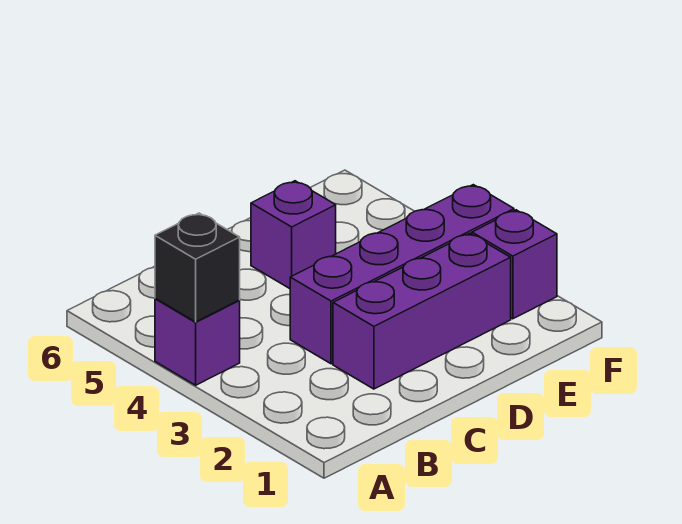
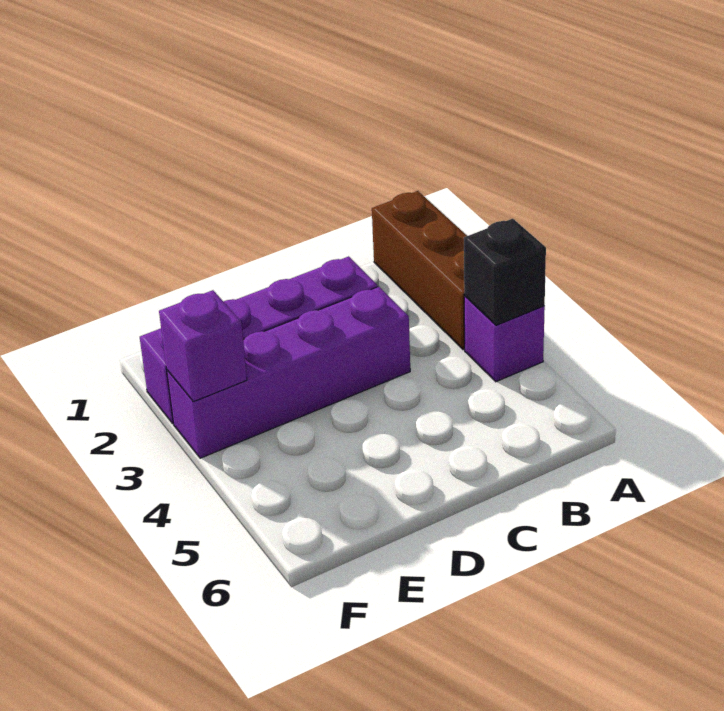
none -> brown 1x3 brick [372,191,467,350]
purple 1x1 brick [251,181,336,289] -> purple 1x1 brick moved to [159,290,247,402]

